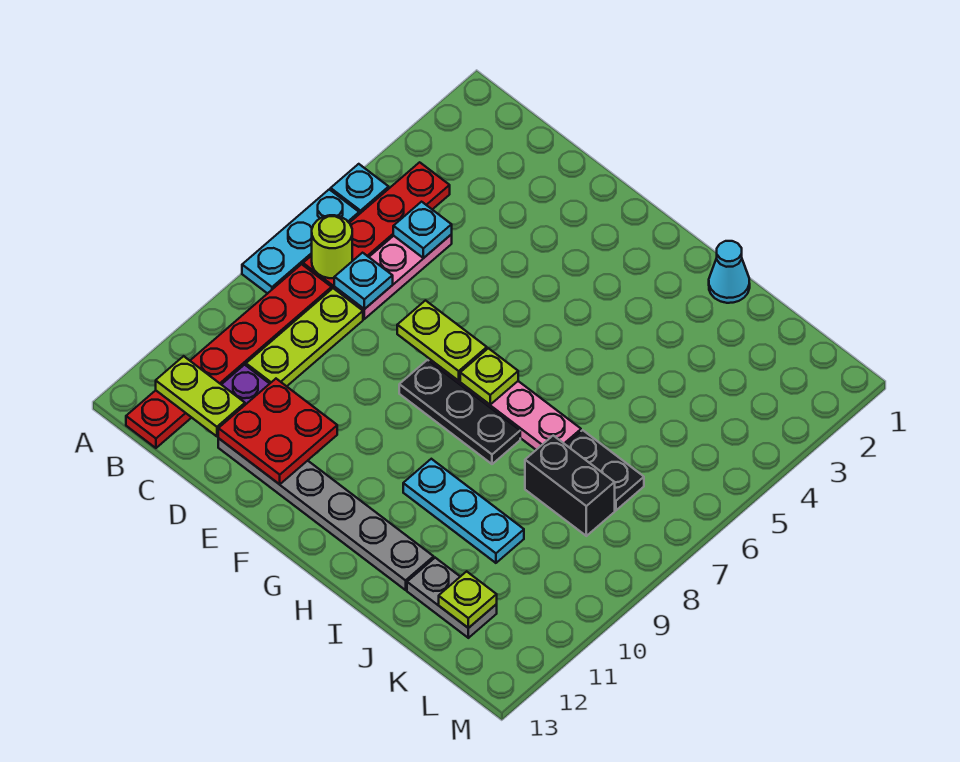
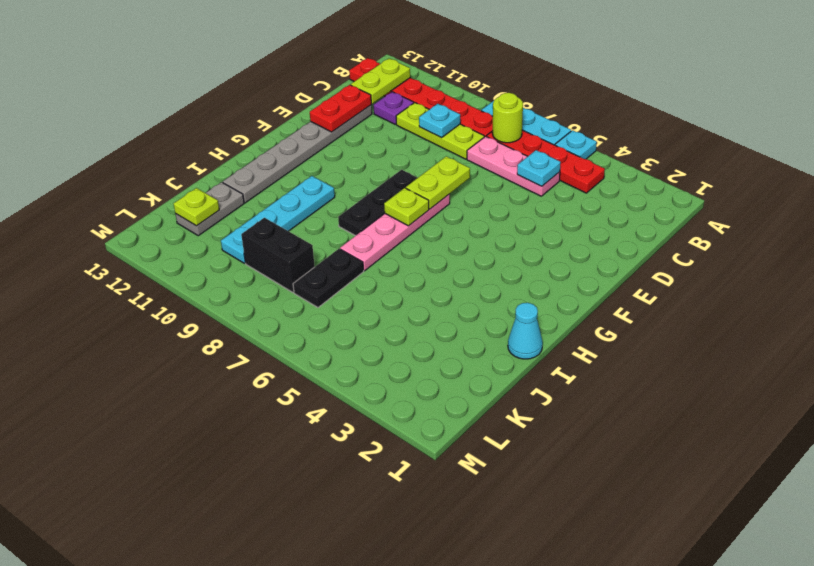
cyan 1x1 plate [334,253,393,309] -> cyan 1x1 plate moved to [419,104,460,138]
red 2x2 plate [218,379,337,484] -> red 1x2 plate [310,85,371,132]
cyan 1x3 plate [403,459,524,563] -> cyan 1x4 plate [221,176,335,263]
black 1x2 brick [525,436,615,536] -> black 1x2 brick turned to [241,218,315,292]

